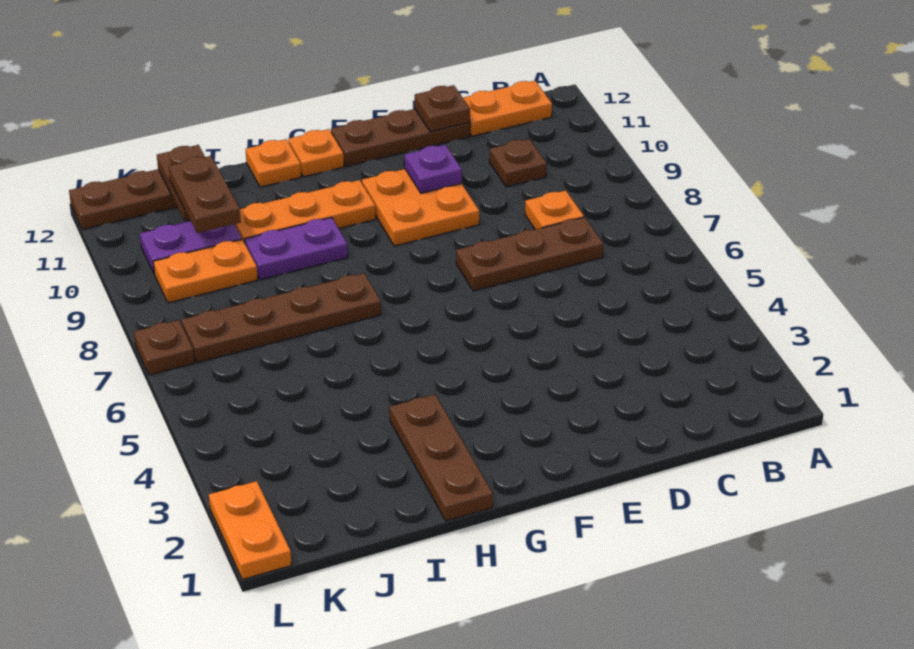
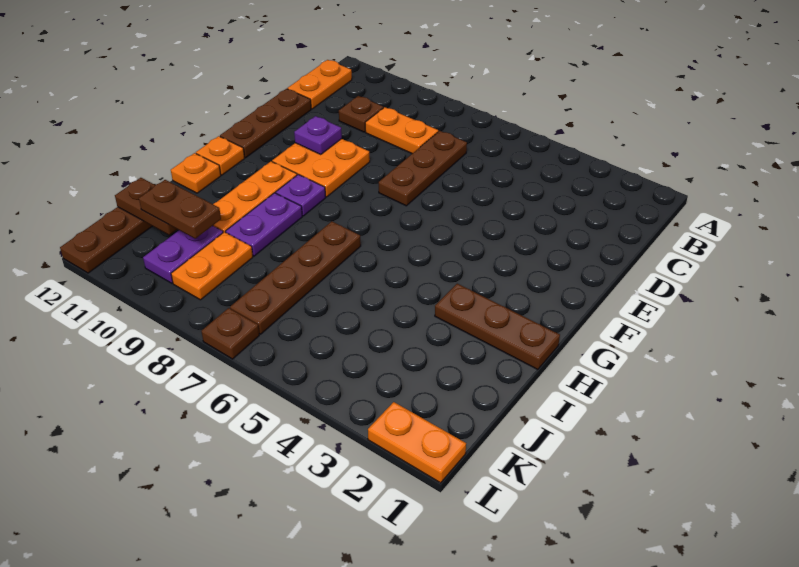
orange 1x1 plate [525,190,584,230] -> orange 1x2 plate [365,107,438,153]
brown 1x1 plate [415,85,470,132] -> none
none -> purple 1x1 plate [276,174,326,216]

